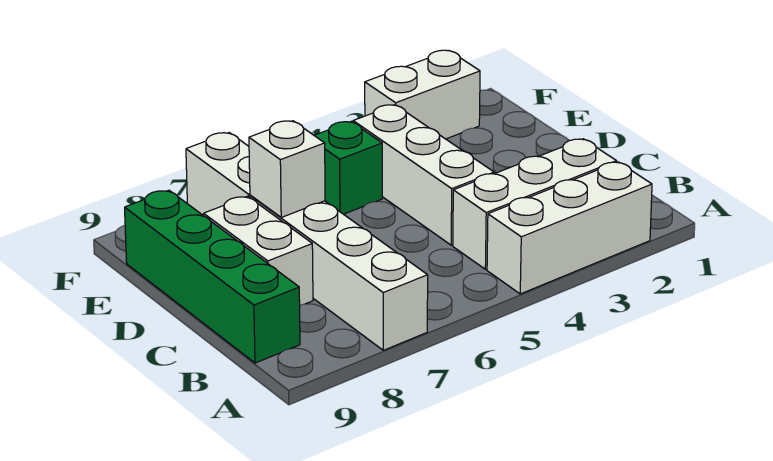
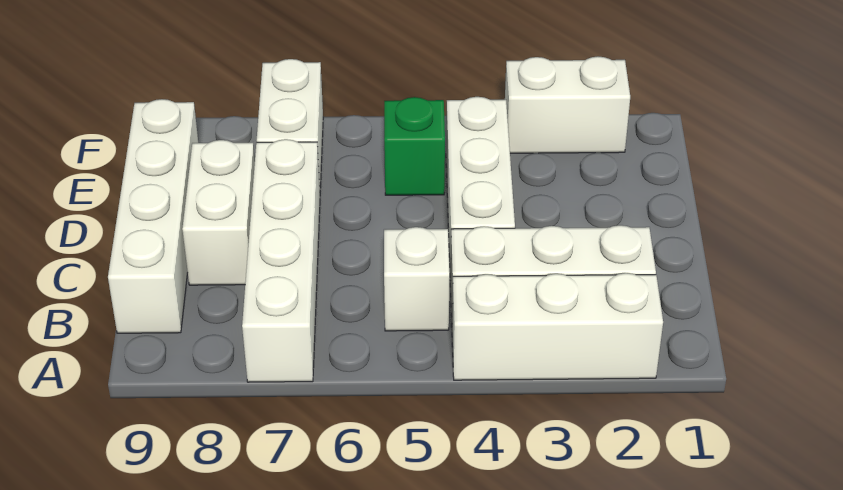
green 1x4 brick [125,190,300,363] -> white 1x4 brick [108,99,198,333]
white 1x1 brick [249,121,325,217] -> white 1x1 brick moved to [384,227,450,331]

